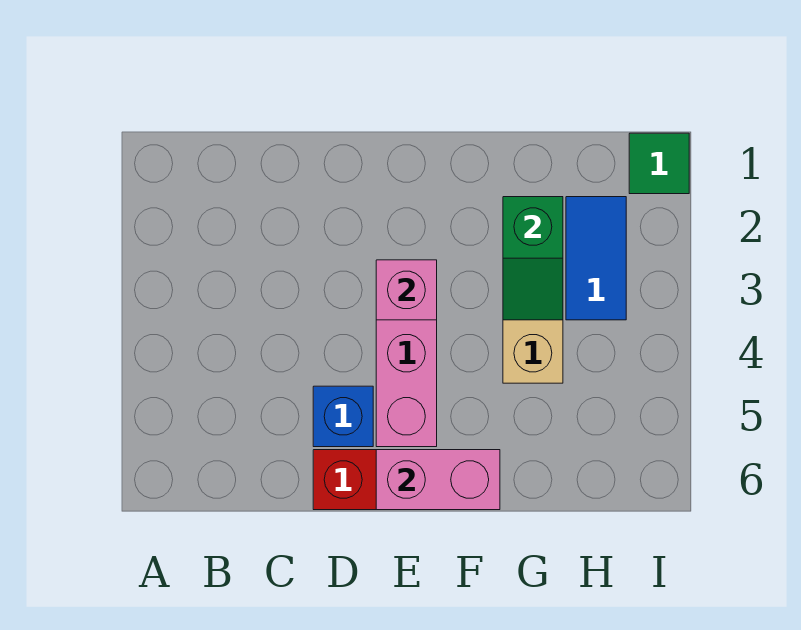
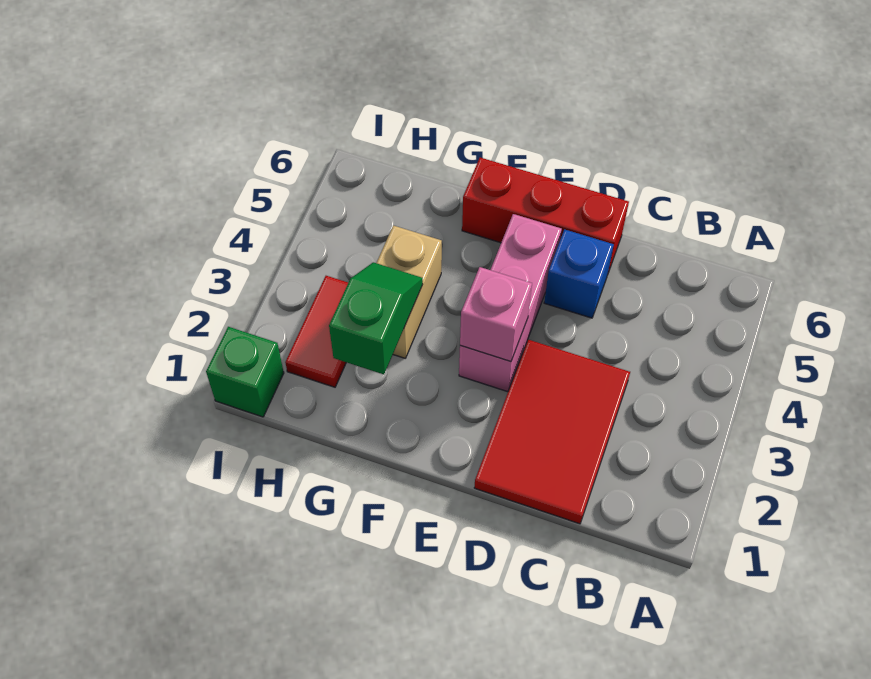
none -> red 2x3 tile [474,340,630,524]
pink 1x2 brick [376,450,500,510] -> none
blue 1x2 tile [566,197,626,320] -> red 1x2 tile [285,276,348,387]
green 1x1 tile [629,133,689,194] -> green 1x1 brick [206,327,284,417]

